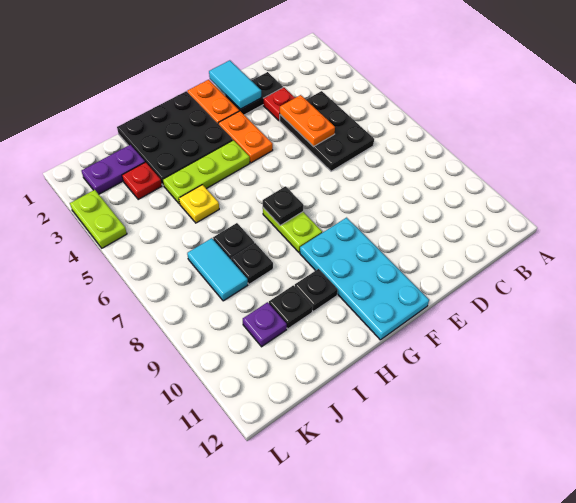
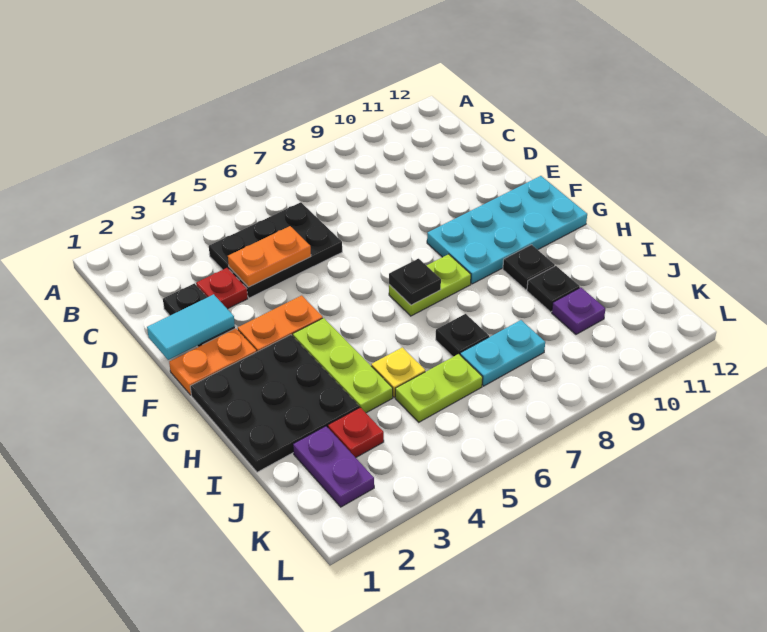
black 1x1 plate [231,243,273,284] -> none
cyan 1x2 tile [187,238,248,301] -> cyan 1x2 plate [460,320,545,386]
lime 1x2 plate [70,190,127,248] -> lime 1x2 plate moved to [395,354,483,422]

